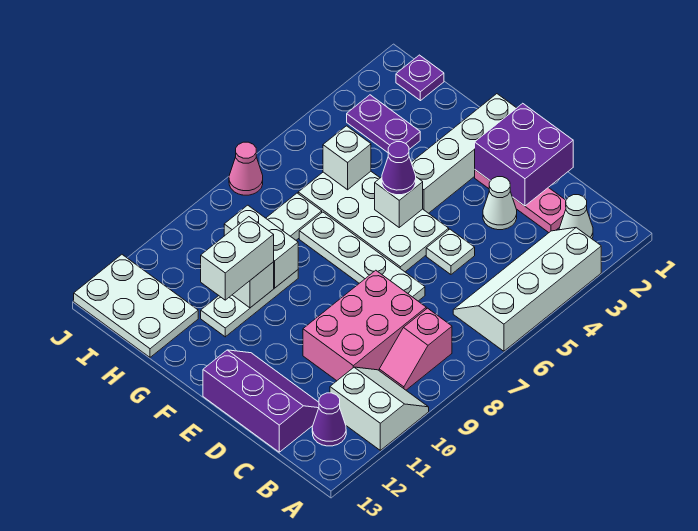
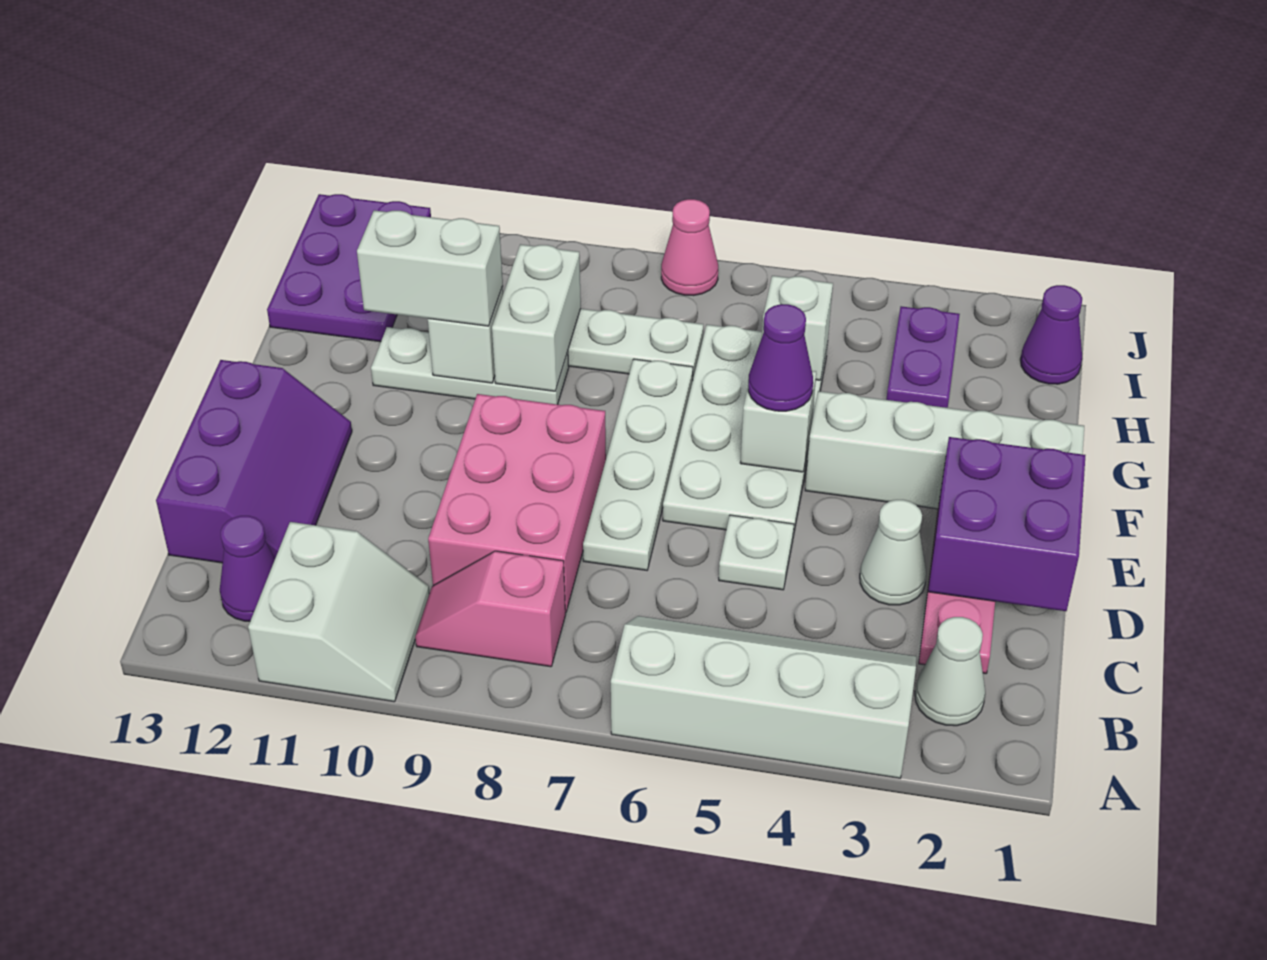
pink 2x3 brick [303,270,426,381] -> pink 2x3 brick turned to [428,394,606,613]
white 2x3 plate [74,255,198,357] -> purple 2x3 plate [267,194,431,342]
purple 1x1 plate [396,55,444,101] -> purple 1x1 cone [1020,285,1082,384]

